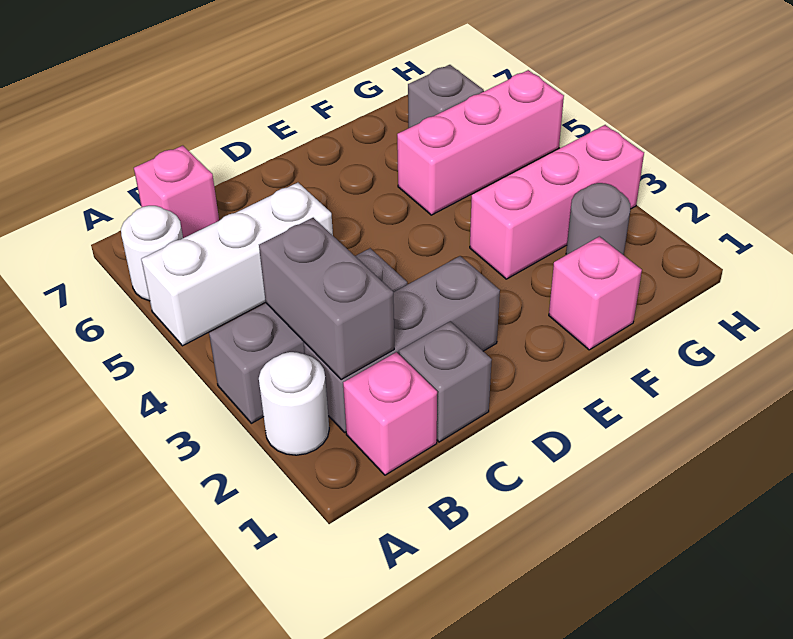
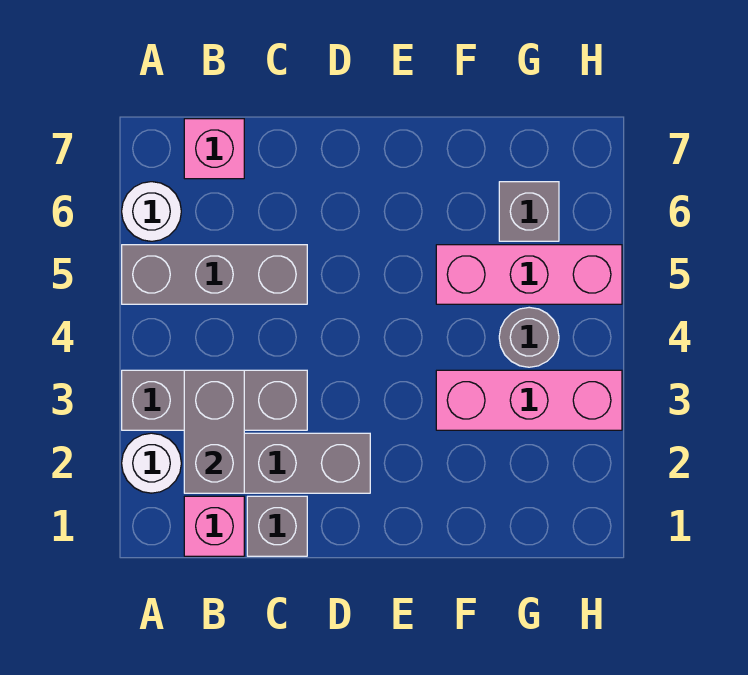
white 1x3 brick [141,183,333,346] -> grey 1x3 brick [122,245,307,304]
pink 1x1 brick [549,236,642,350] -> none
grey 1x1 round brick [566,183,630,255] -> grey 1x1 round brick moved to [499,307,559,367]

